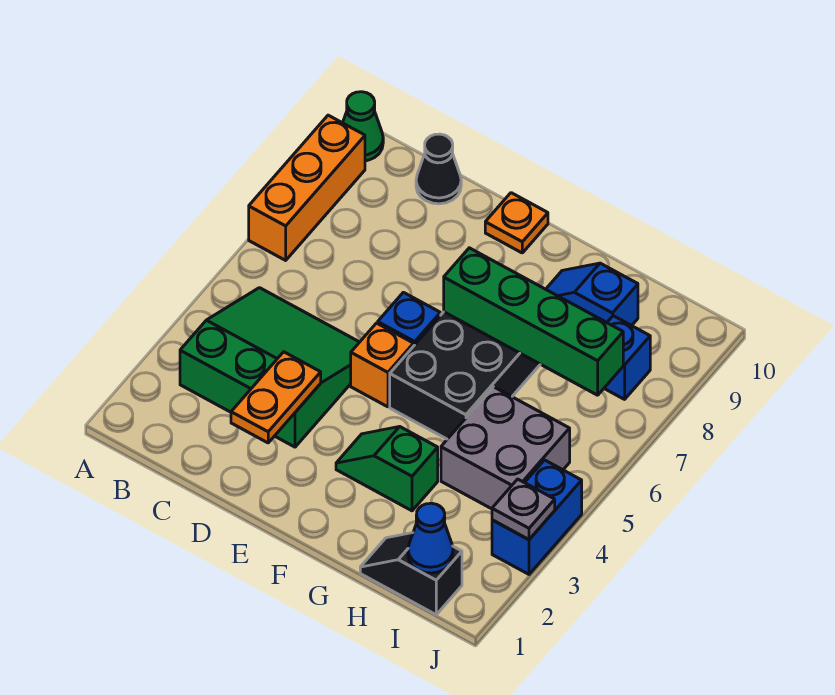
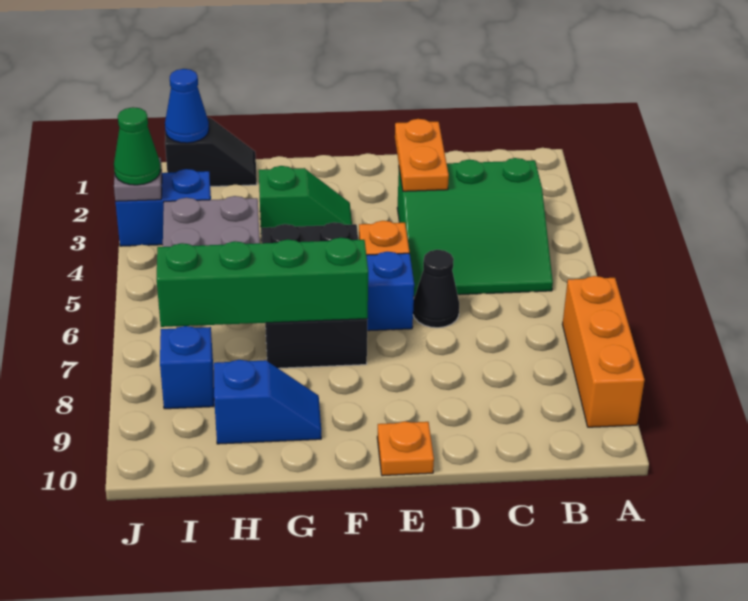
green 1x1 cone [343,92,383,161] -> green 1x1 cone moved to [114,107,161,185]
black 1x1 cone [416,134,461,204] -> black 1x1 cone moved to [413,250,459,328]
blue 1x2 brick [492,460,582,574] -> blue 1x2 brick turned to [115,169,211,246]

